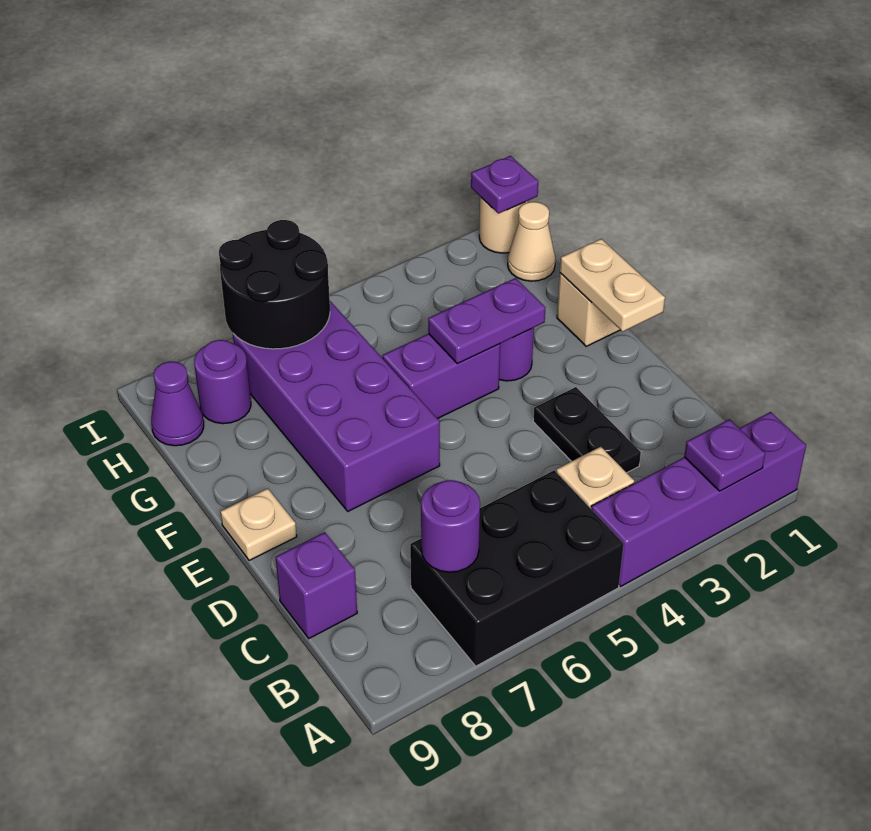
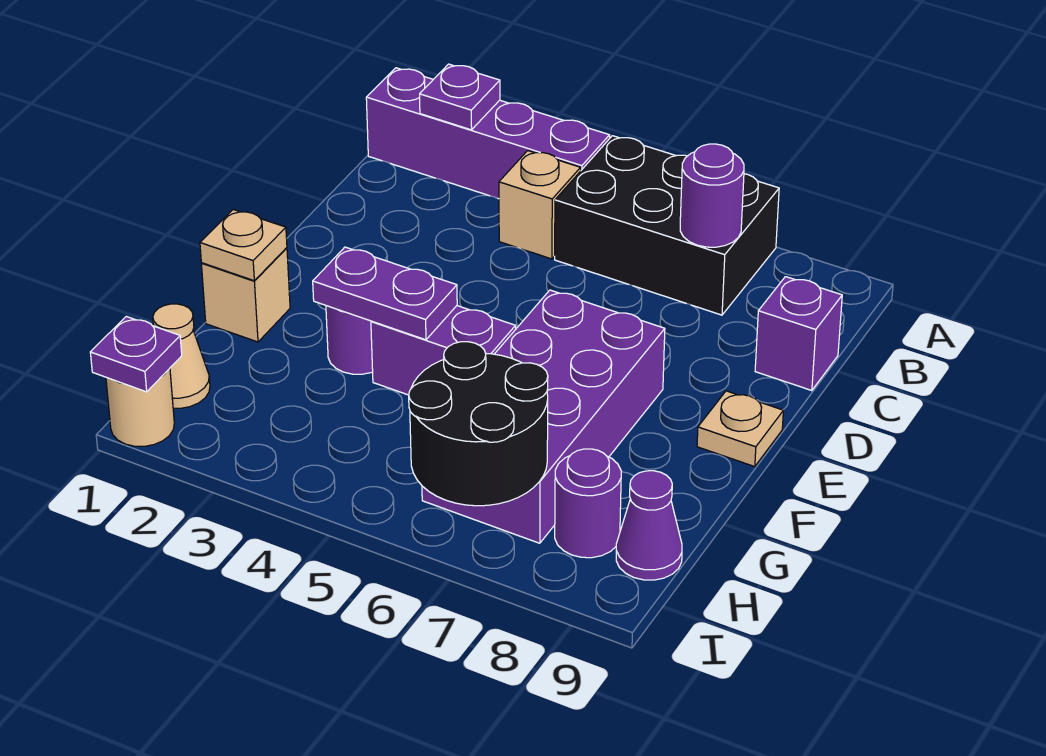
black 1x2 plate [533,387,641,473] -> none
tan 1x2 plate [560,239,665,332] -> tan 1x1 plate [200,210,287,281]

